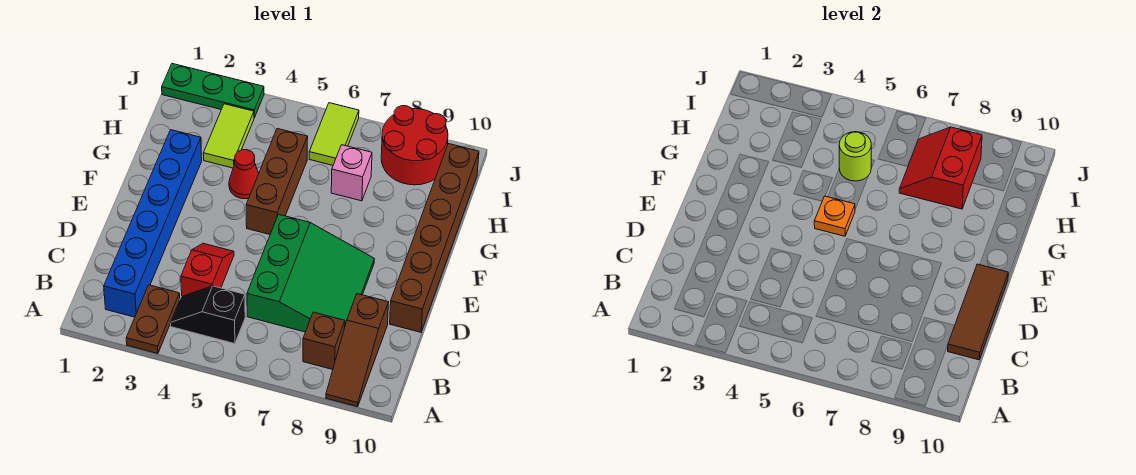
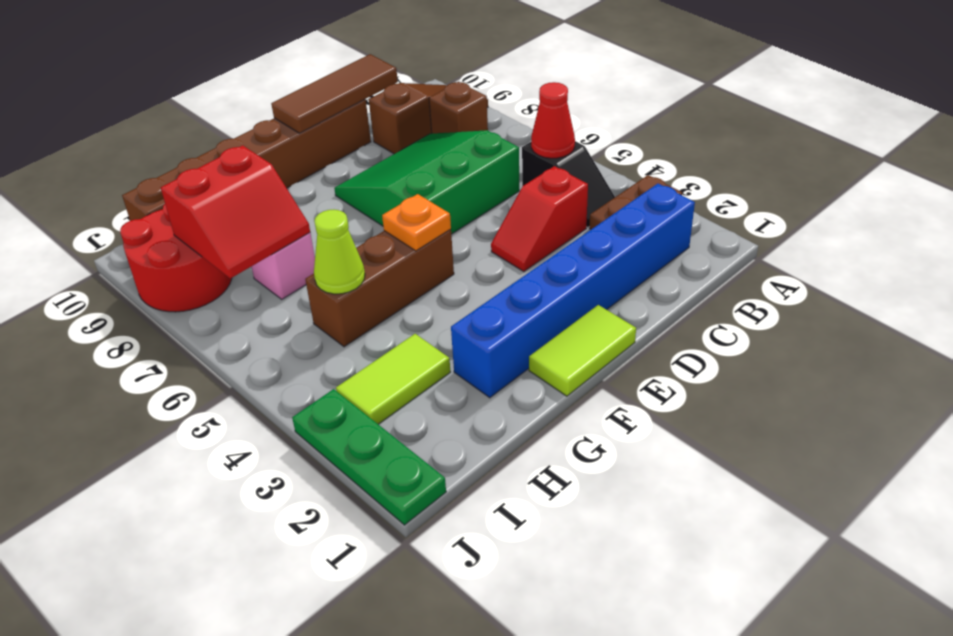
red 1x1 cone [229,150,259,199] -> red 1x1 cone moved to [531,82,575,158]
lime 1x1 round brick [839,132,871,181] -> lime 1x1 cone [314,210,365,294]
lime 1x2 tile [309,103,359,165] -> lime 1x2 tile moved to [529,305,636,396]

